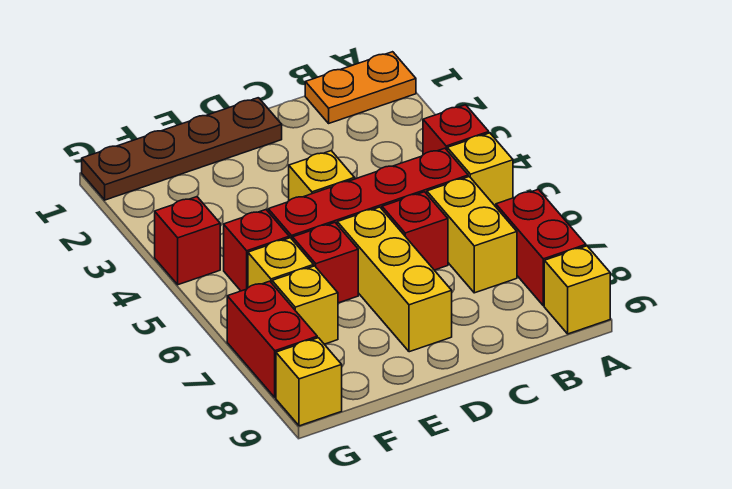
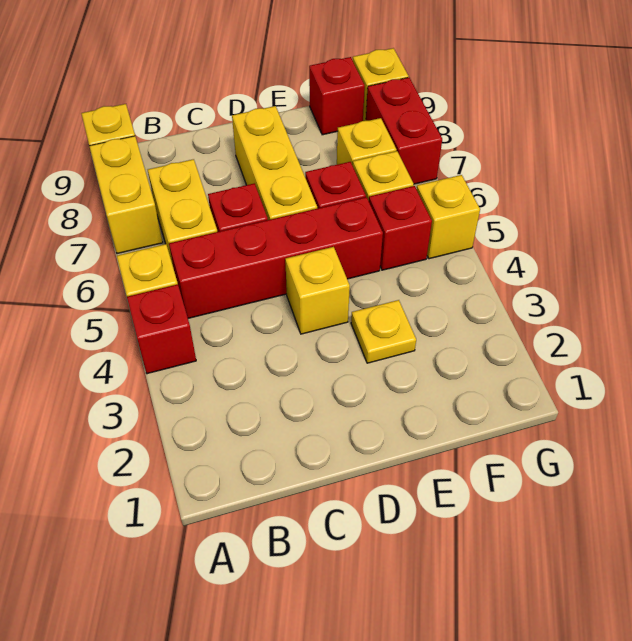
orange 1x2 plate [305,52,416,123] -> none
red 1x2 brick [496,189,586,306] -> yellow 1x2 brick [89,136,163,254]
brown 1x4 plate [82,98,282,200] -> none
none -> yellow 1x1 plate [351,300,416,363]
red 1x1 brick [155,197,220,285] -> red 1x1 brick moved to [309,57,365,135]
none -> yellow 1x1 brick [416,175,480,259]

